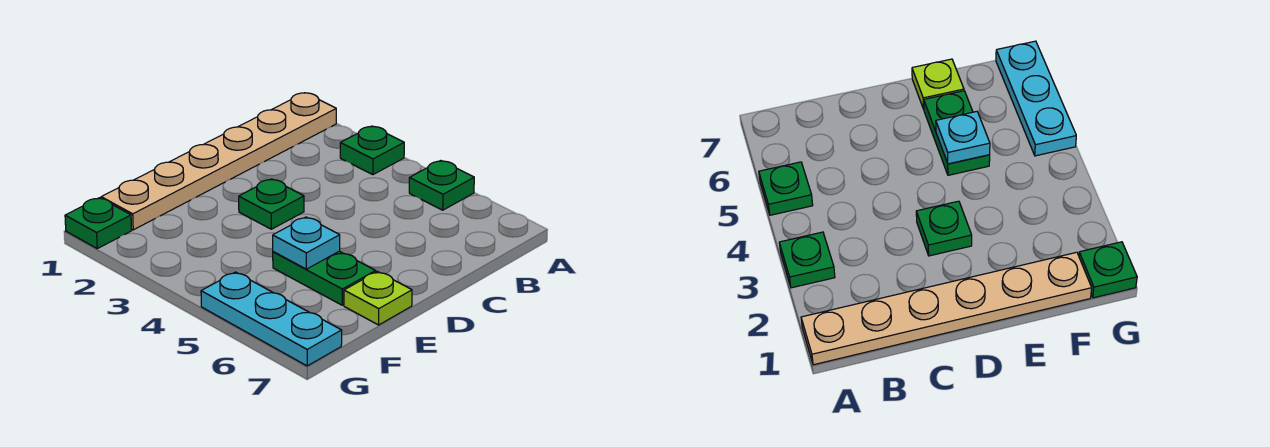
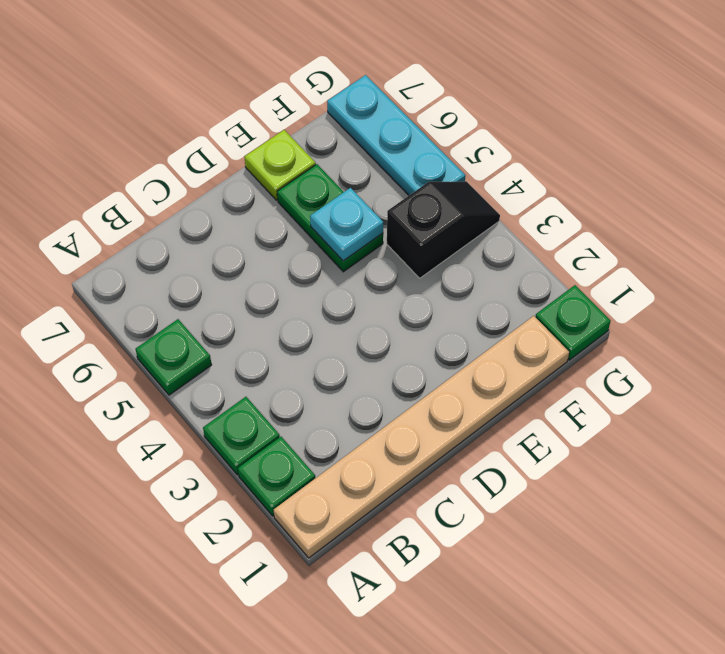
green 1x1 plate [239,179,304,229] -> green 1x1 plate moved to [238,437,315,516]
none -> black 1x2 slope [387,181,500,278]

